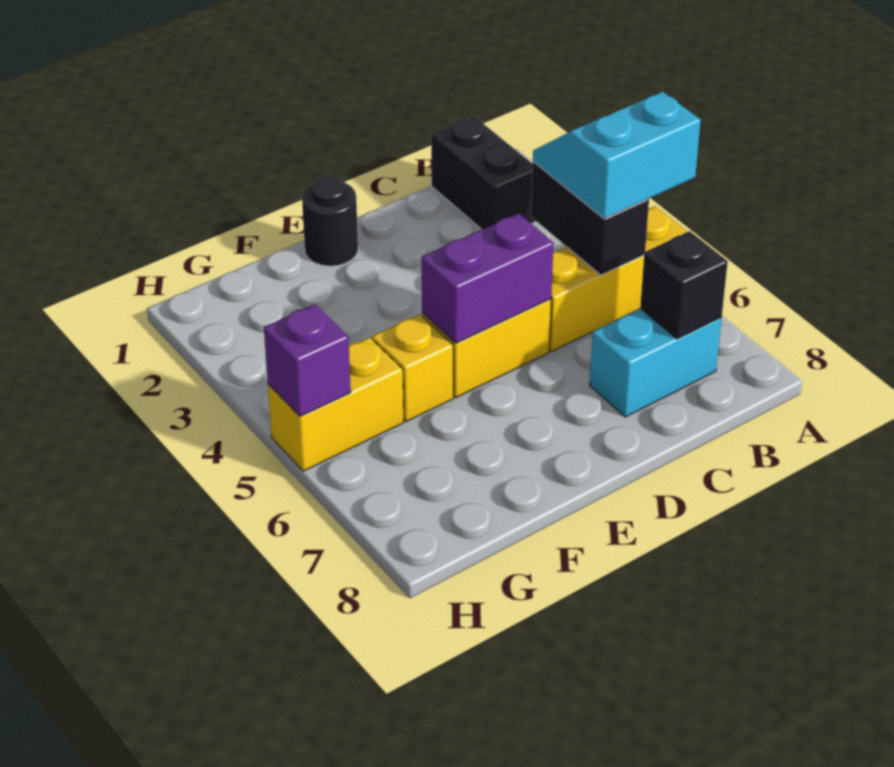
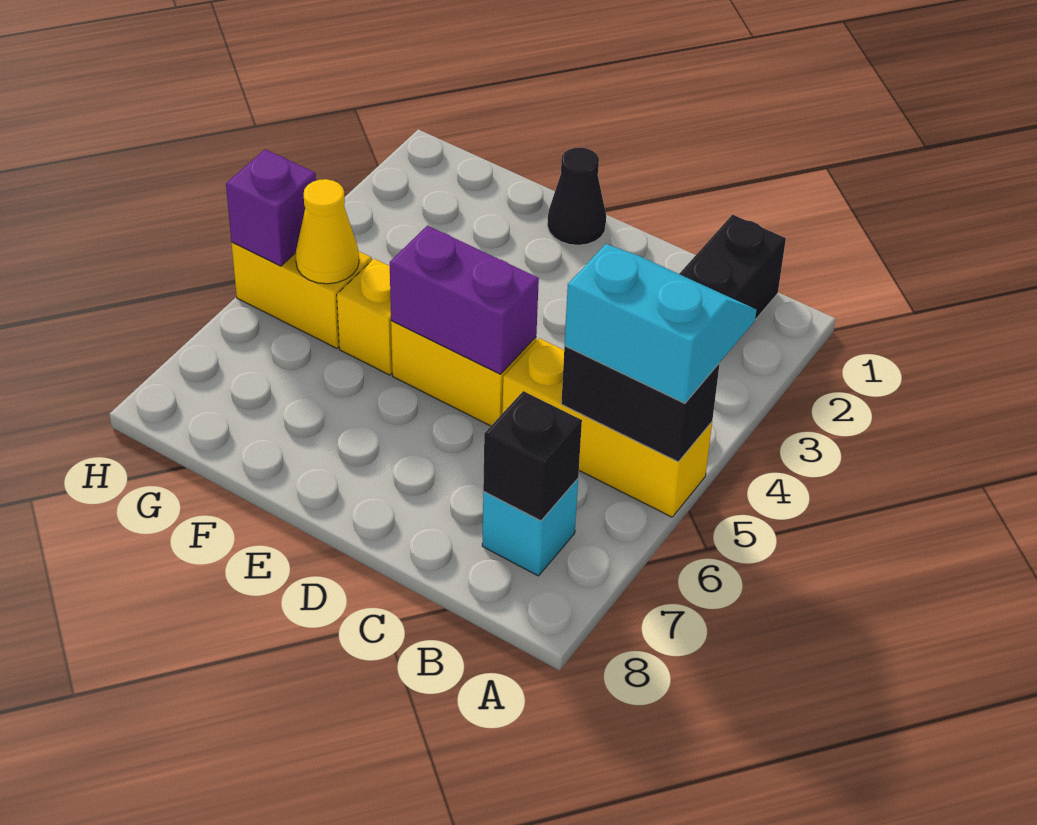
black 1x2 brick [531,162,649,275] -> black 1x2 brick turned to [561,346,720,462]
cyan 1x2 brick [590,309,722,417] -> cyan 1x1 brick [482,479,578,576]
black 1x1 round brick [302,176,358,266] -> black 1x1 cone [547,147,606,245]
none -> yellow 1x1 cone [296,179,359,284]

